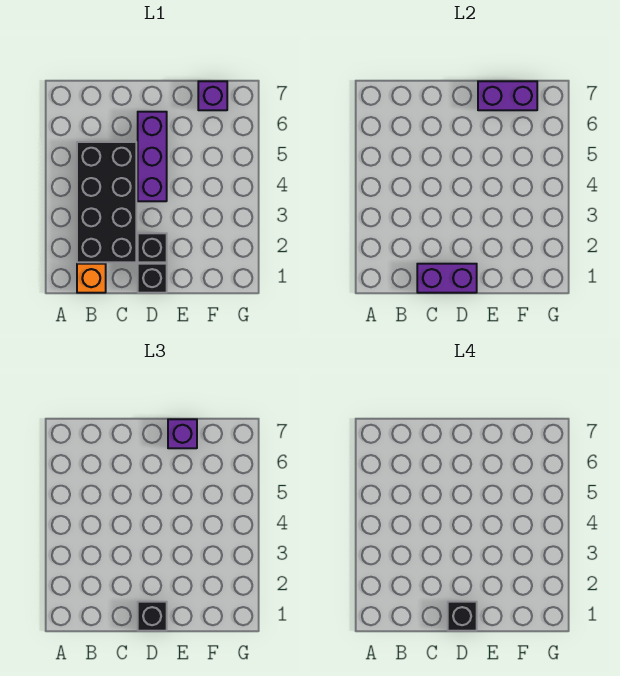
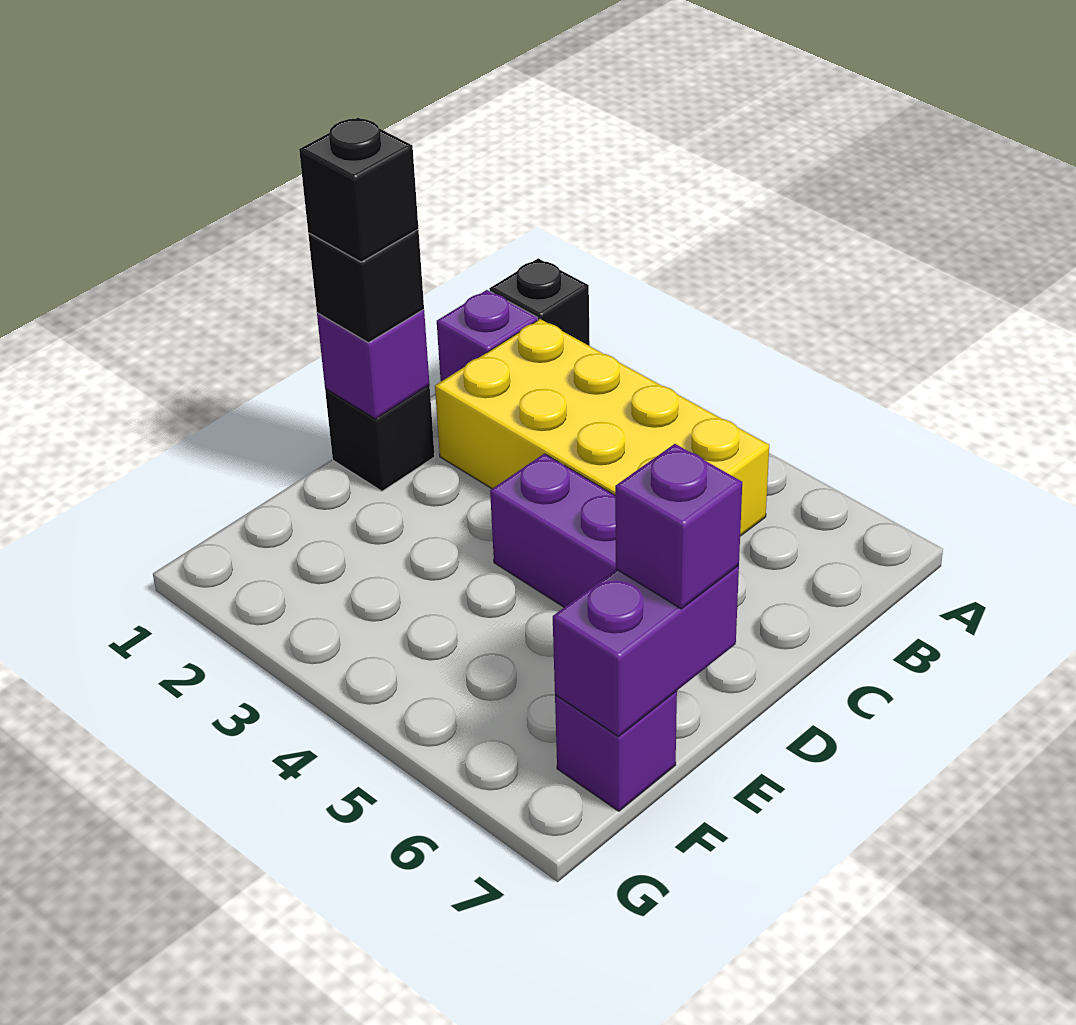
orange 1x1 brick [77,264,106,293] -> purple 1x1 brick [437,290,538,381]
black 2x4 brick [77,142,136,262] -> yellow 2x4 brick [435,319,769,536]
purple 1x2 brick [417,264,477,293] -> purple 1x1 brick [317,310,430,419]
black 1x1 brick [138,233,167,262] -> black 1x1 brick moved to [489,258,590,346]

